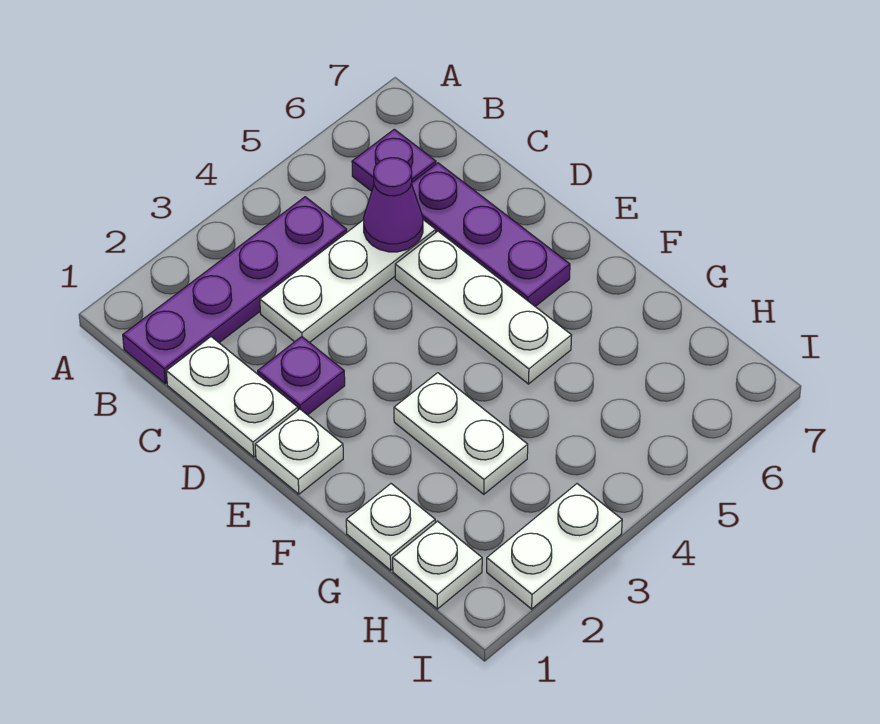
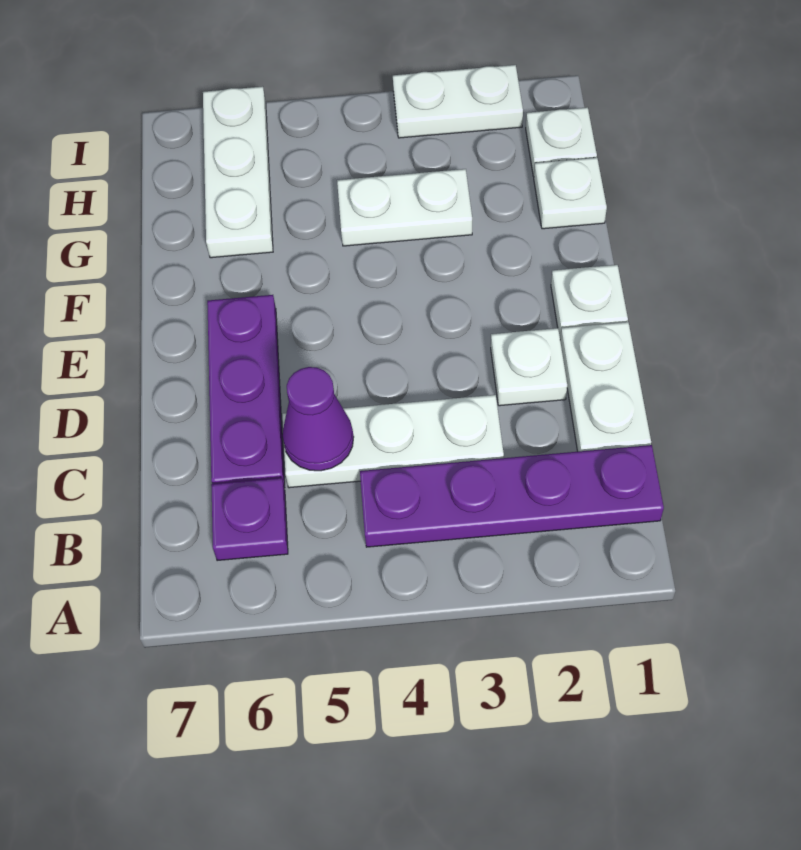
purple 1x1 plate [258,337,345,415] -> white 1x1 plate [491,328,567,406]
white 1x3 plate [395,231,572,384] -> white 1x3 plate moved to [203,86,273,258]
white 1x2 plate [394,373,528,494] -> white 1x2 plate turned to [337,169,472,246]

